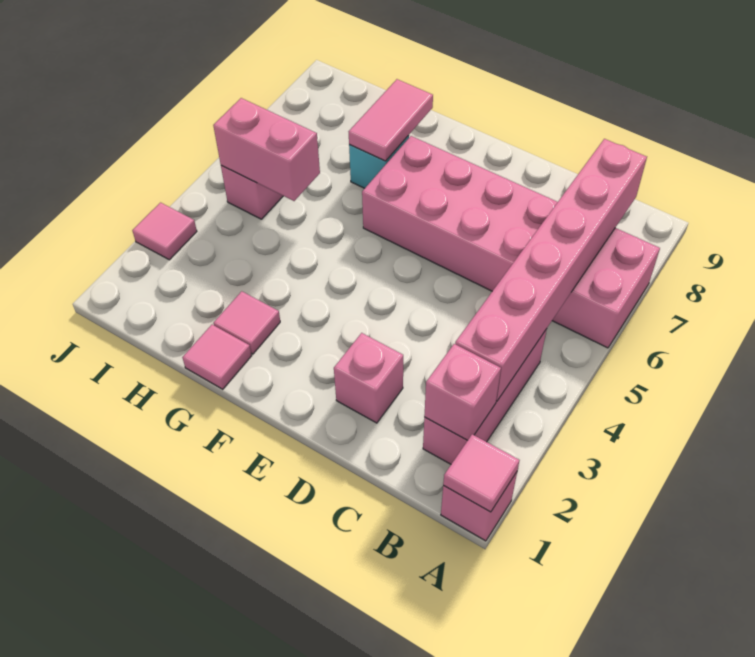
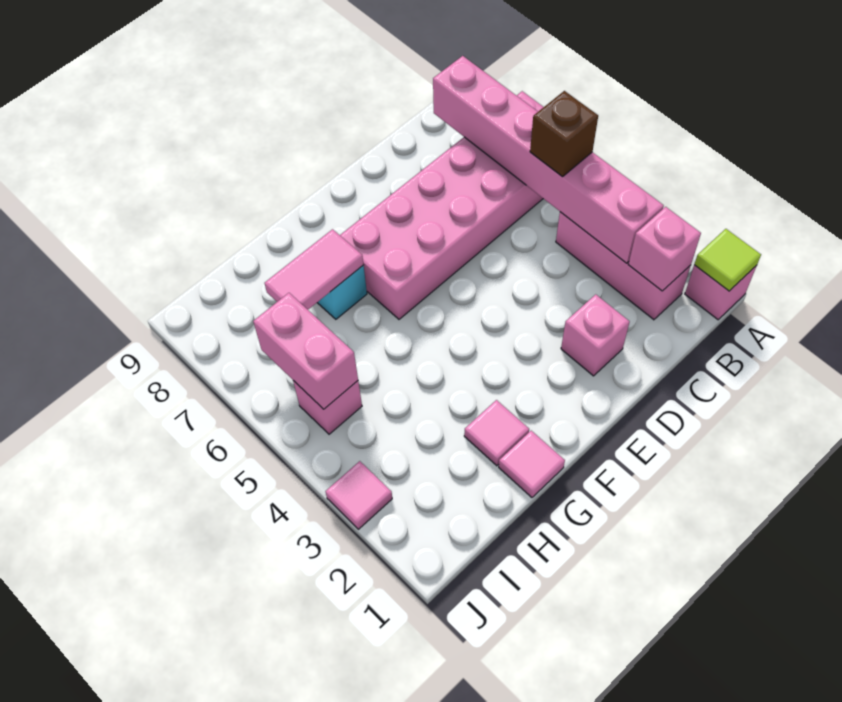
pink 1x1 tile [443,434,519,512] -> lime 1x1 tile [694,229,761,291]
none -> brown 1x1 brick [530,91,598,177]
pink 1x2 tile [349,79,433,161] -> pink 1x2 tile turned to [265,229,364,309]
pink 1x2 brick [213,98,320,201] -> pink 1x2 brick turned to [253,293,358,409]

